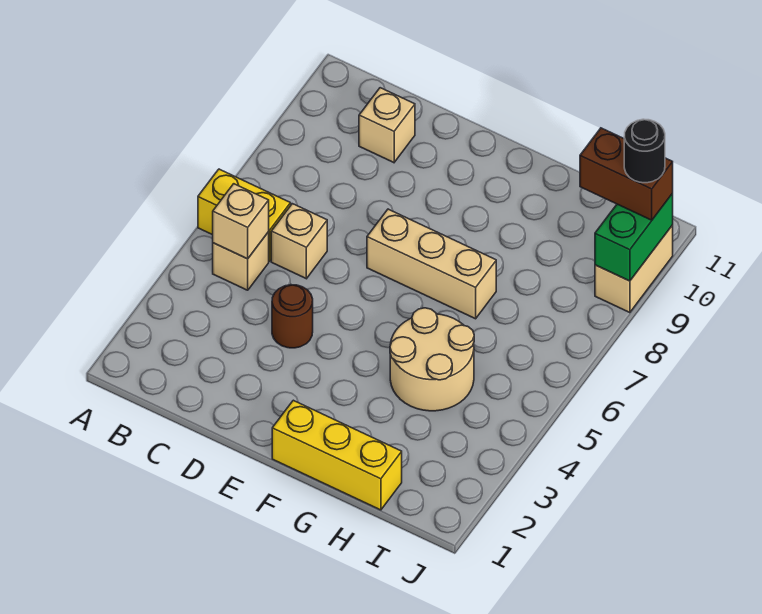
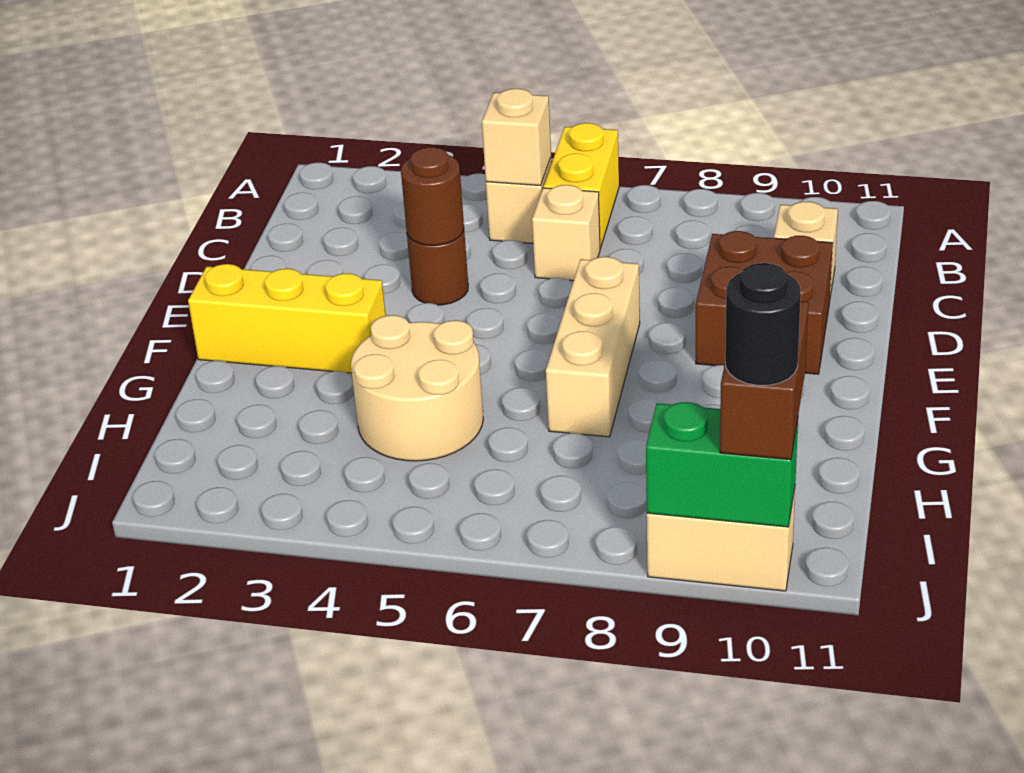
none -> brown 1x1 round brick [401,147,464,245]
none -> brown 2x2 brick [696,231,833,374]
yellow 1x3 brick [272,400,402,510] -> yellow 1x3 brick turned to [188,264,386,373]

